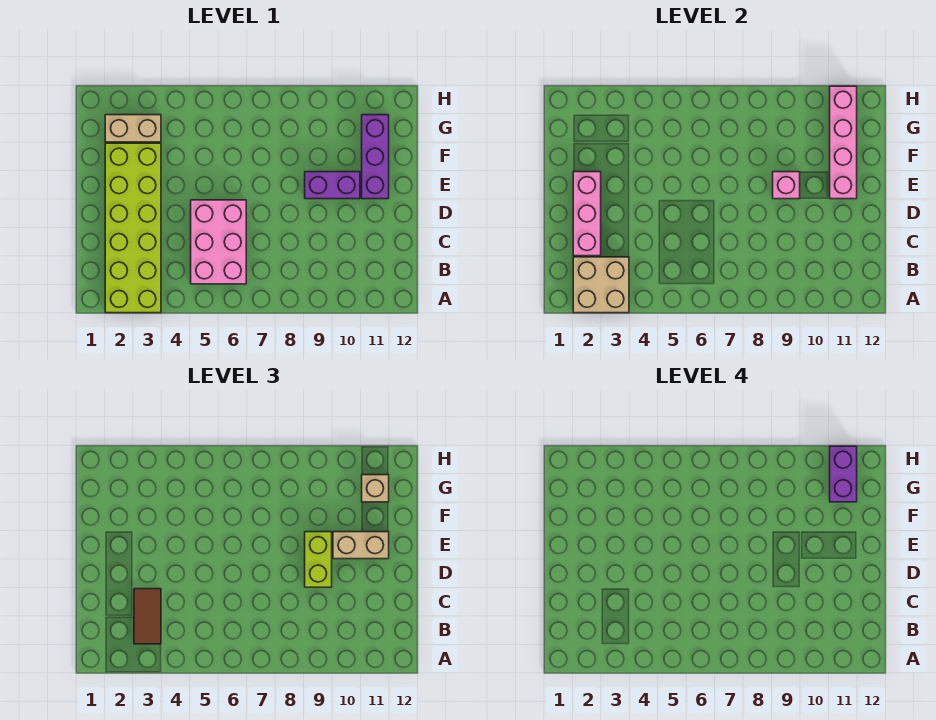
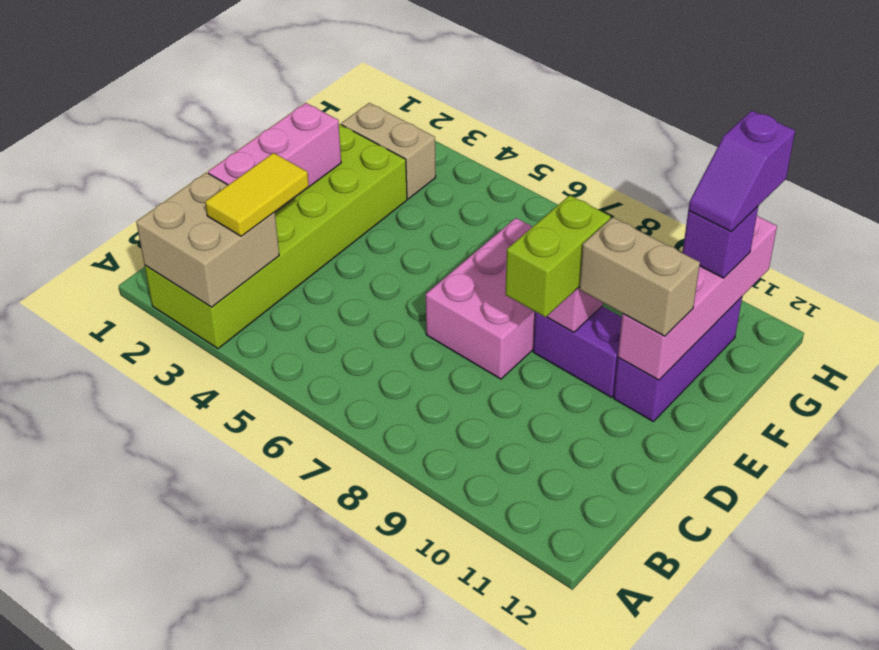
brown 1x2 tile [134,589,161,644] -> yellow 1x2 tile [205,153,309,236]
pink 2x3 brick [191,200,246,284] -> pink 2x3 brick moved to [426,218,535,379]
tan 1x1 brick [362,475,389,502] -> purple 1x1 brick [683,206,758,278]
purple 1x2 brick [830,446,857,502] -> purple 1x2 slope [688,111,795,232]

